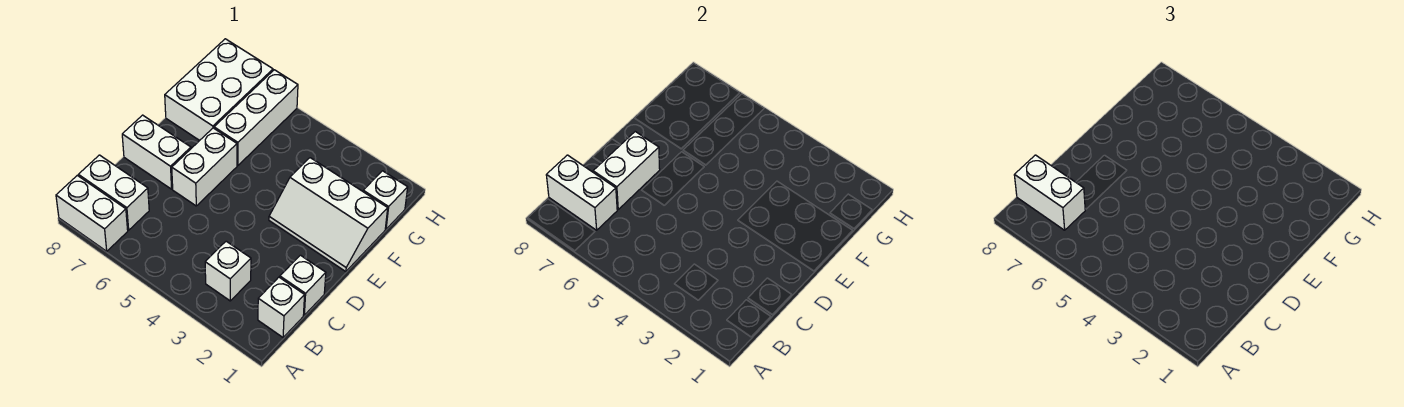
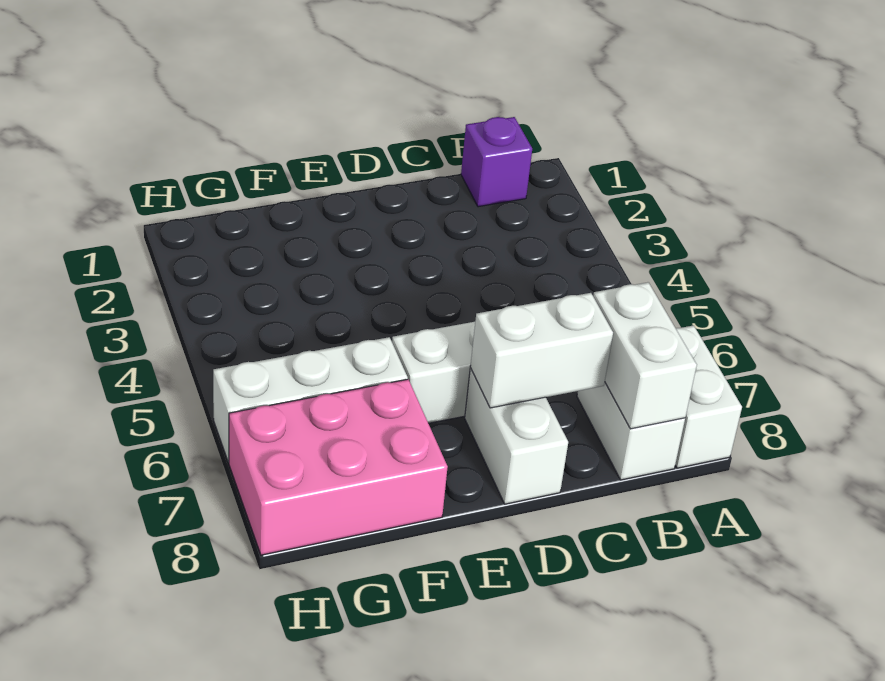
white 1x1 brick [258,277,305,337] -> purple 1x1 brick [461,117,532,207]
white 1x1 brick [205,241,251,301] -> none
white 1x2 brick [1014,155,1085,230] -> none
white 1x1 brick [280,255,326,315] -> none
white 2x3 slope [269,158,388,272] -> none
white 2x3 brick [165,39,273,140] -> pink 2x3 brick [229,379,448,555]
white 1x1 brick [363,171,408,229] -> none

